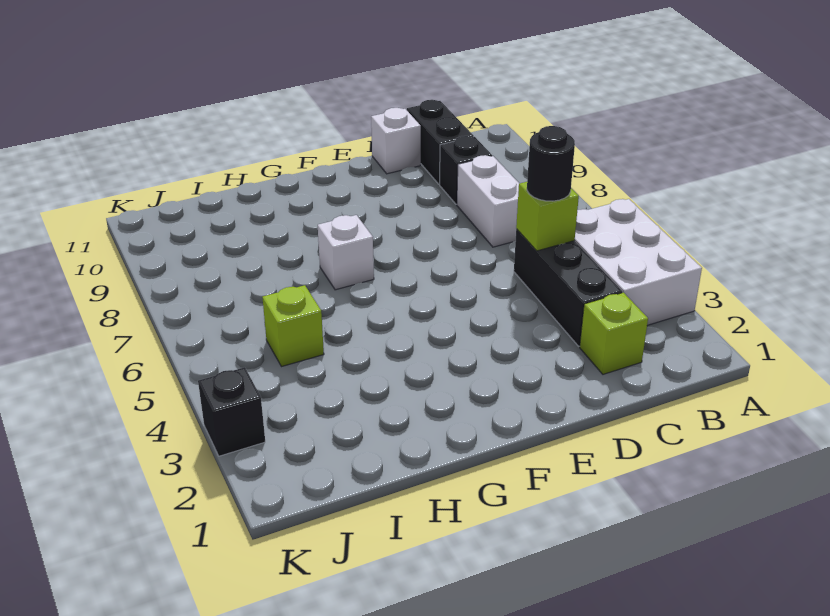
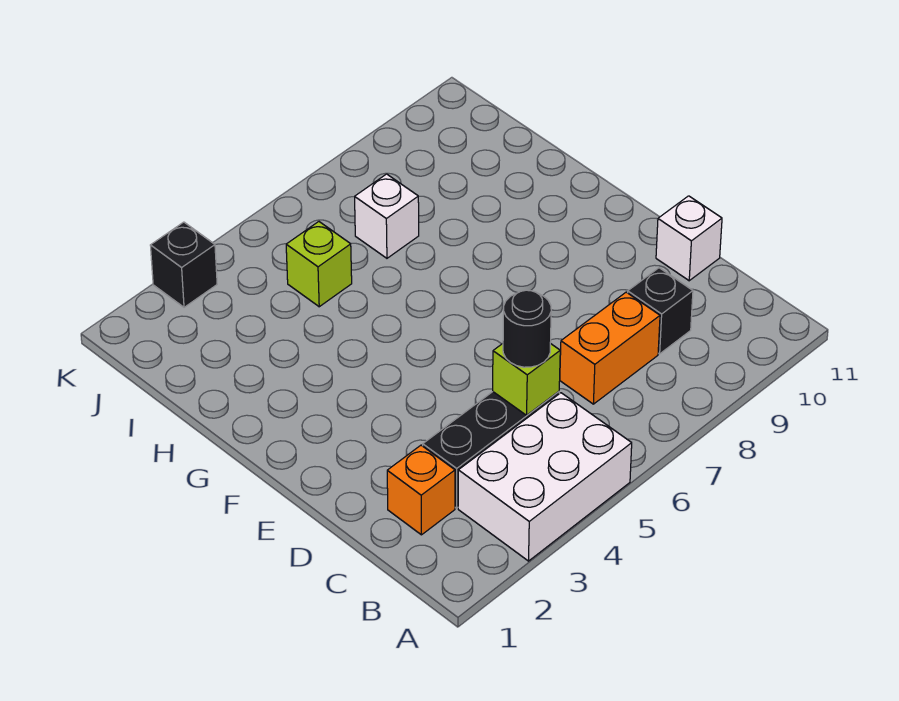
lime 1x1 brick [580,293,648,374] -> orange 1x1 brick [387,445,455,535]
white 1x2 brick [457,155,519,247] -> orange 1x2 brick [560,292,660,404]
black 1x2 brick [407,100,474,184] -> none
white 1x1 brick [318,215,374,290] -> white 1x1 brick moved to [355,174,419,258]

